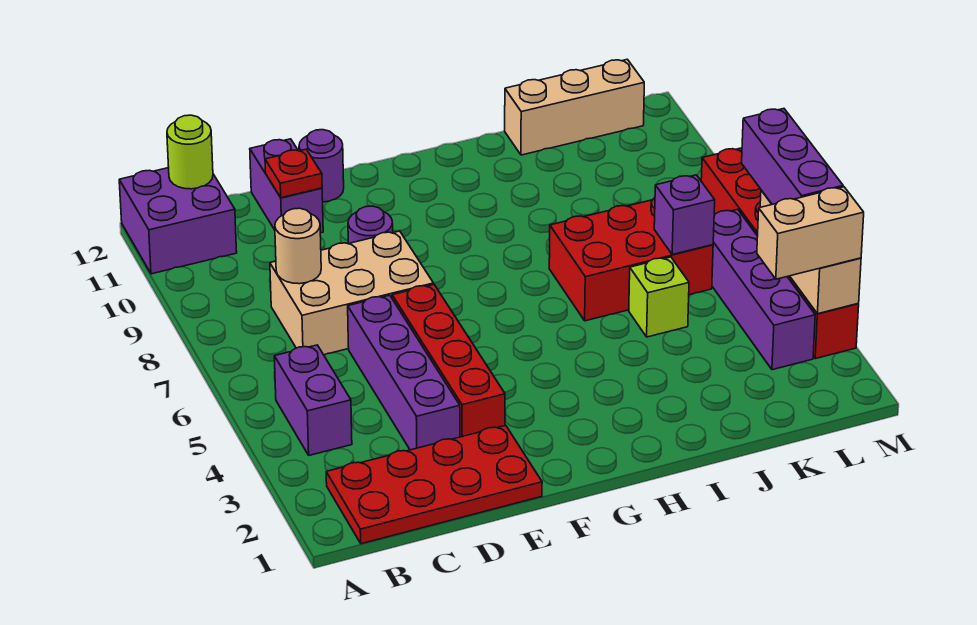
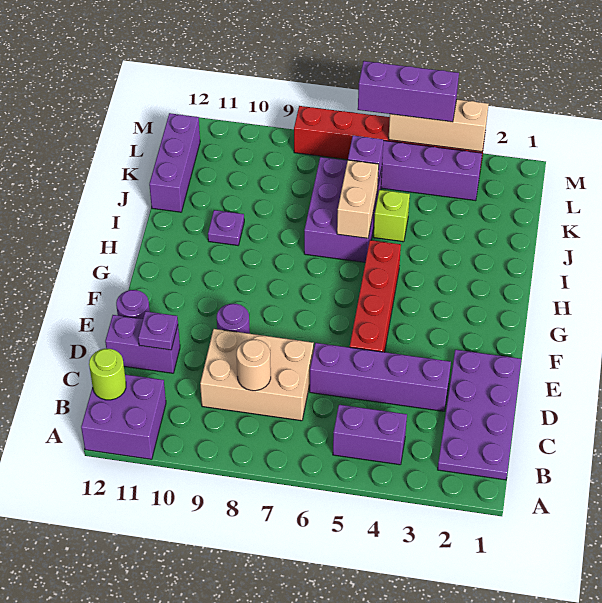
red 2x4 plate [326,425,542,544] -> purple 2x4 plate [438,350,521,480]
tan 2x3 brick [270,231,433,355] -> tan 2x3 brick turned to [200,329,314,421]
red 1x1 plate [265,149,322,198] -> purple 1x1 plate [138,311,178,350]
red 1x4 brick [392,284,505,437] -> red 1x4 brick turned to [350,240,401,352]
red 2x3 brick [549,198,713,321] -> purple 2x3 brick [304,157,382,262]
none -> purple 1x1 plate [208,210,244,245]
tan 1x3 brick [505,59,644,155] -> purple 1x3 brick [149,113,200,212]
tan 1x2 brick [757,187,864,279] -> tan 1x2 brick moved to [337,160,379,238]

